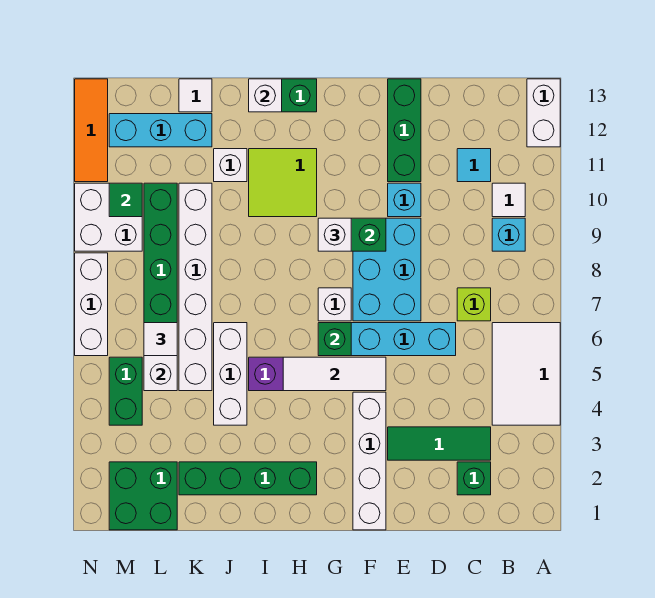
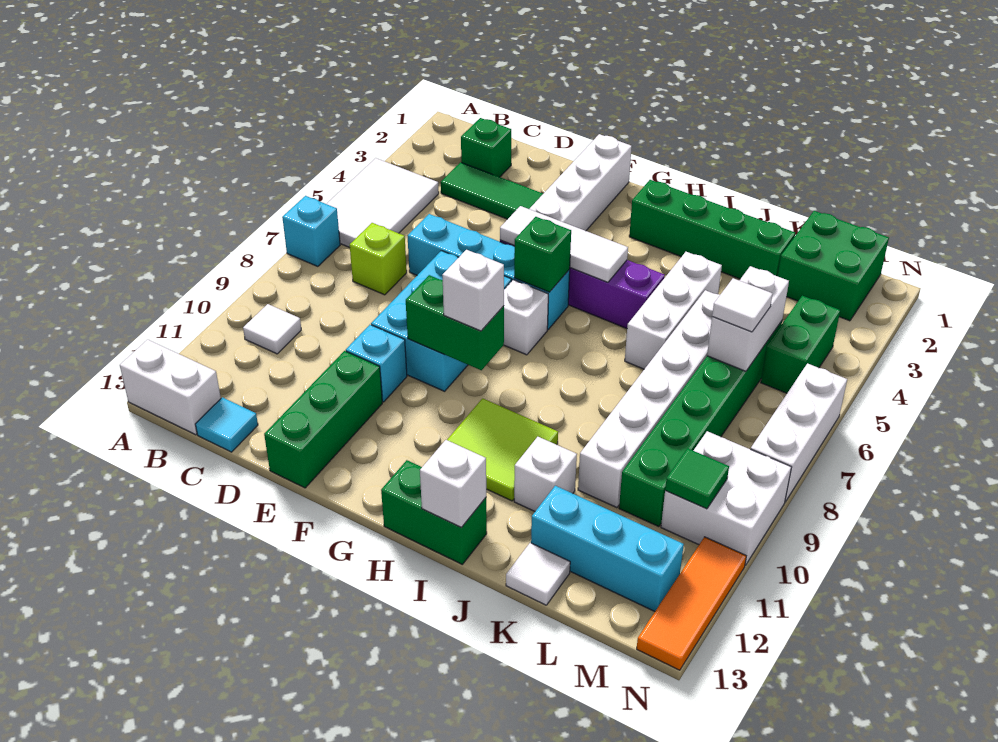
white 1x2 brick [527,79,560,147] -> white 1x2 brick turned to [120,339,221,435]
cyan 1x1 brick [492,218,525,251] -> cyan 1x1 brick moved to [282,196,340,266]
cyan 1x1 tile [457,149,491,182] -> cyan 1x1 tile moved to [195,397,258,452]

